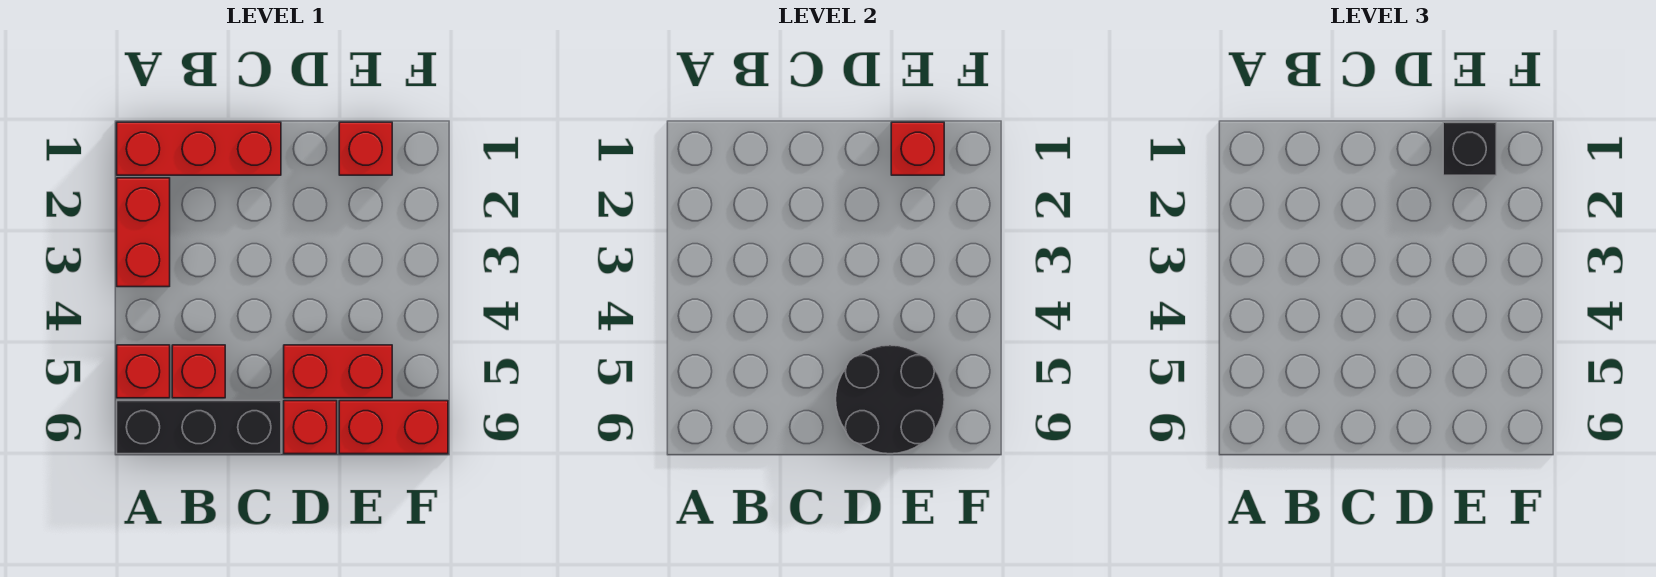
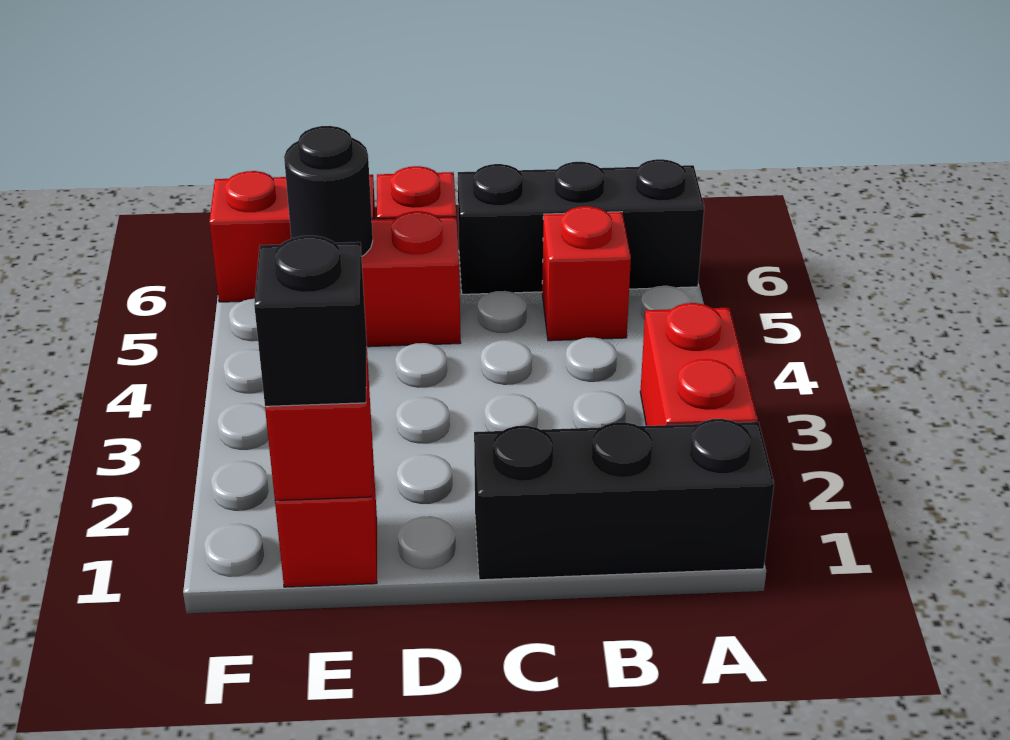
red 1x3 brick [117,122,281,175] -> black 1x3 brick [474,419,774,580]
red 1x1 brick [117,345,170,398] -> none
black 2x2 round brick [836,345,944,454] -> black 1x1 round brick [284,126,373,256]

